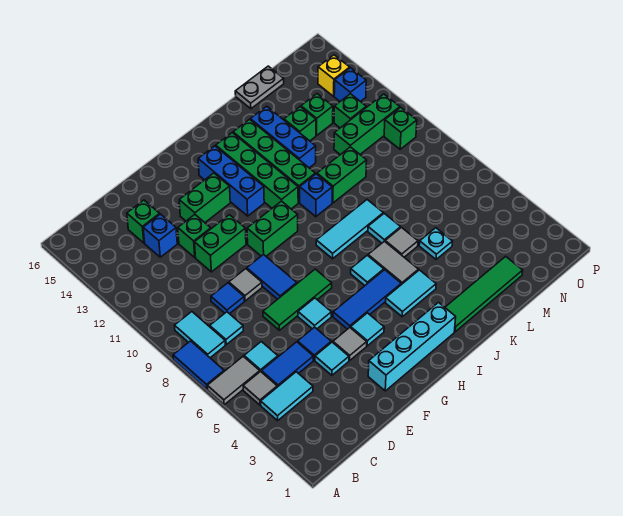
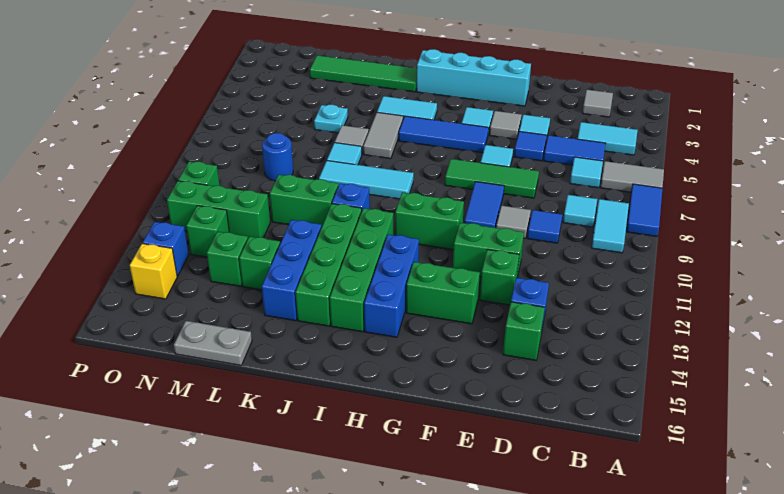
grey 1x1 tile [243,371,277,405] -> grey 1x1 tile moved to [583,90,613,117]
cyan 1x1 tile [351,255,384,286] -> none
none -> blue 1x1 round brick [262,133,293,181]

